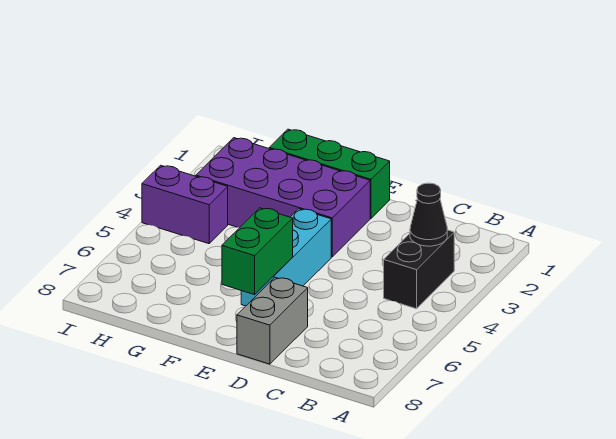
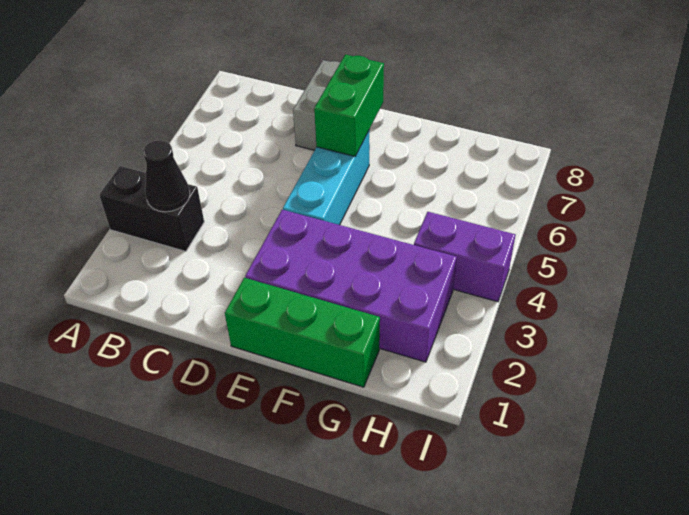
black 1x2 brick [384,230,454,309] -> black 1x2 brick turned to [99,166,204,251]

